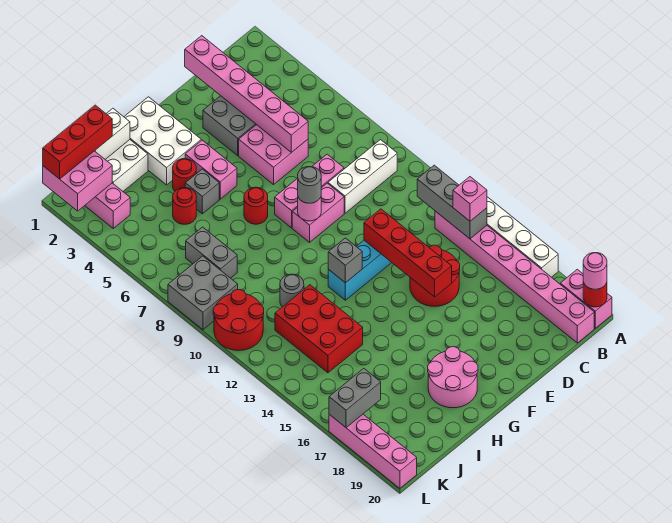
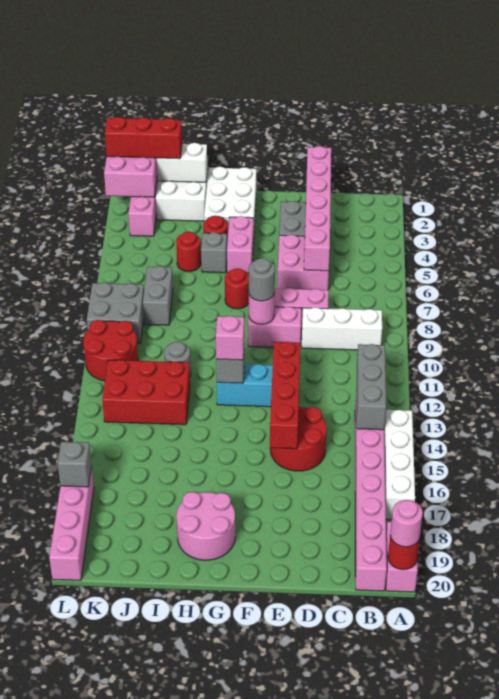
pink 1x1 brick [453,177,487,221] -> pink 1x1 brick moved to [216,316,244,360]
red 2x3 brick [275,285,363,373] -> red 2x3 brick turned to [102,360,190,425]
grey 1x2 brick [329,368,381,428] -> grey 1x1 brick [58,442,92,487]

